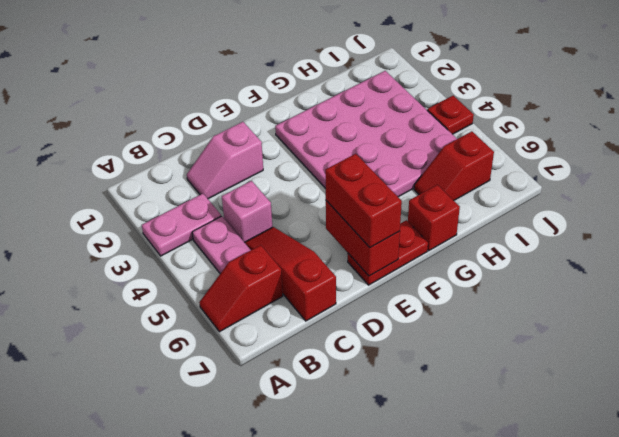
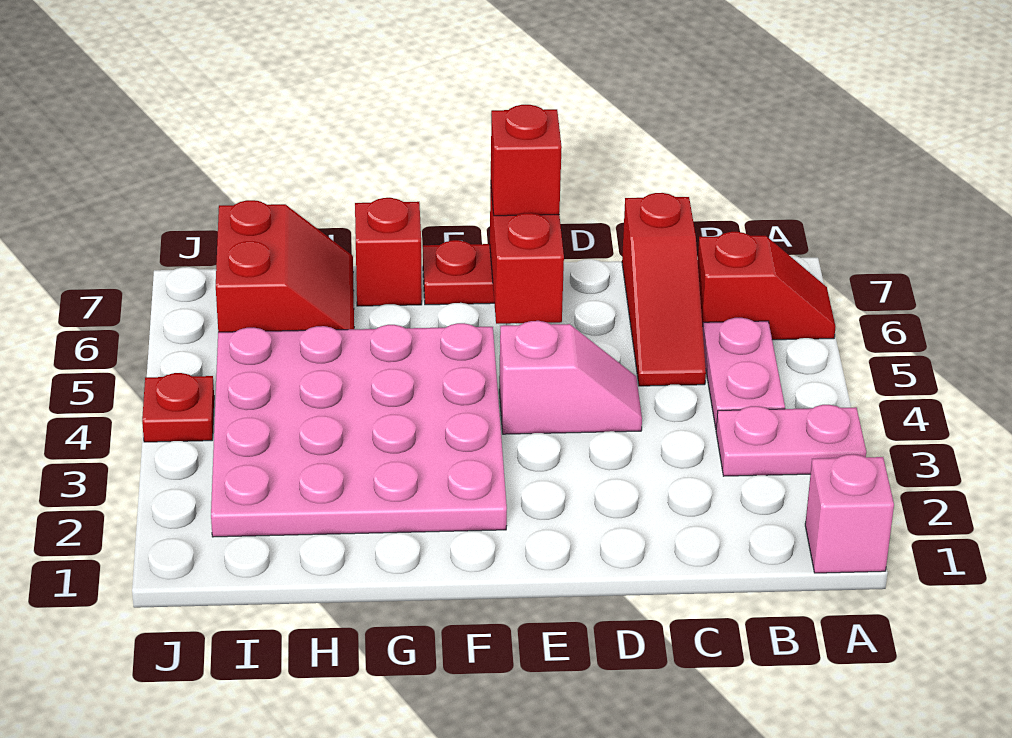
pink 1x2 slope [187,122,263,199] -> pink 1x2 slope moved to [499,321,642,434]
pink 1x1 brick [222,181,272,242] -> pink 1x1 brick moved to [805,454,894,573]
red 1x2 brick [325,154,402,247] -> red 1x1 brick [491,105,562,216]
red 1x2 slope [414,131,494,201] -> red 2x2 slope [216,200,354,332]

